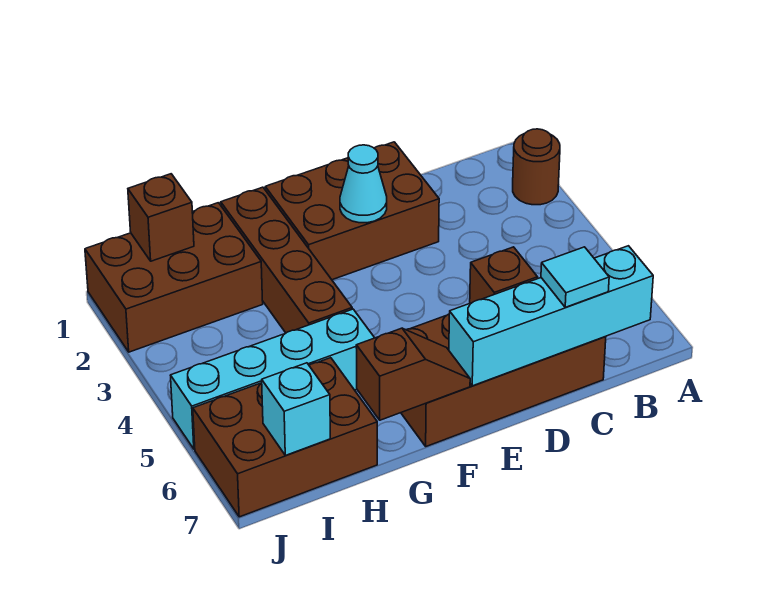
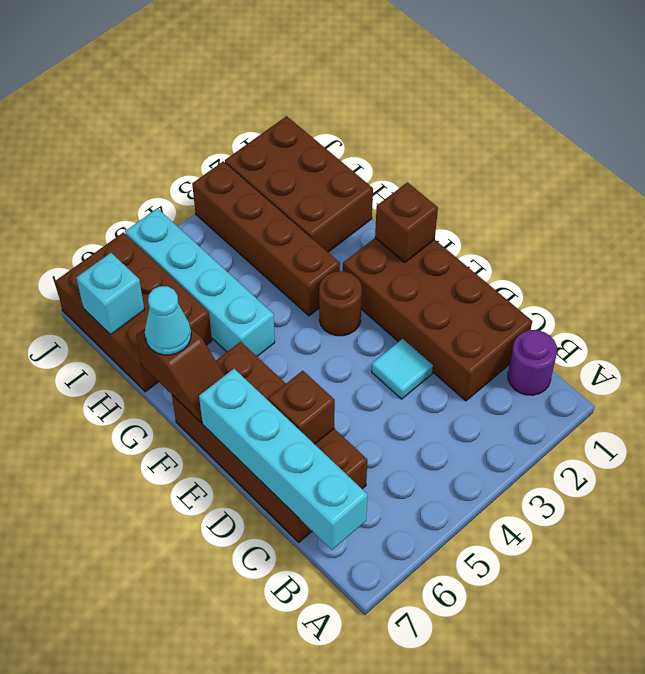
brown 1x1 round brick [513,129,560,205] -> brown 1x1 round brick moved to [319,271,362,336]
none -> purple 1x1 round brick [508,330,557,395]
cyan 1x1 tile [541,247,609,307] -> cyan 1x1 tile moved to [372,339,433,399]
brown 2x3 brick [265,142,439,280] -> brown 2x4 brick [343,238,532,401]
cyan 1x1 cone [340,145,387,223] -> cyan 1x1 cone moved to [145,286,191,355]
brown 1x4 brick [221,187,352,333] -> brown 1x4 brick turned to [192,161,340,316]
brown 1x1 brick [128,174,194,261] -> brown 1x1 brick moved to [375,182,438,262]

